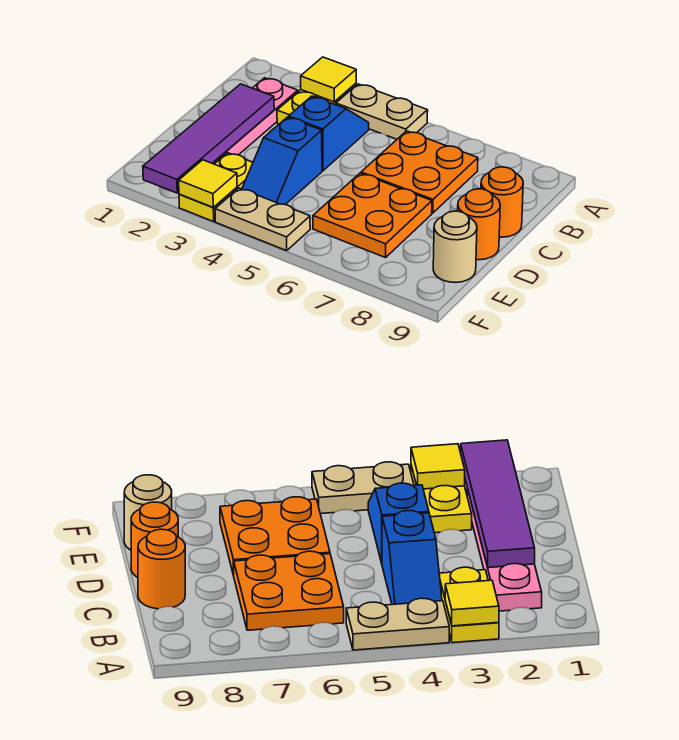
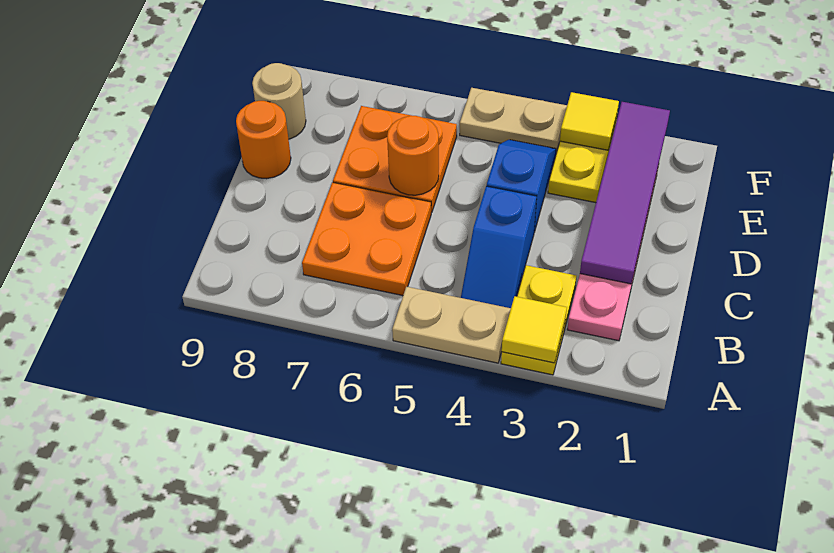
orange 1x1 round brick [481,167,523,237] -> orange 1x1 round brick moved to [387,116,439,195]

